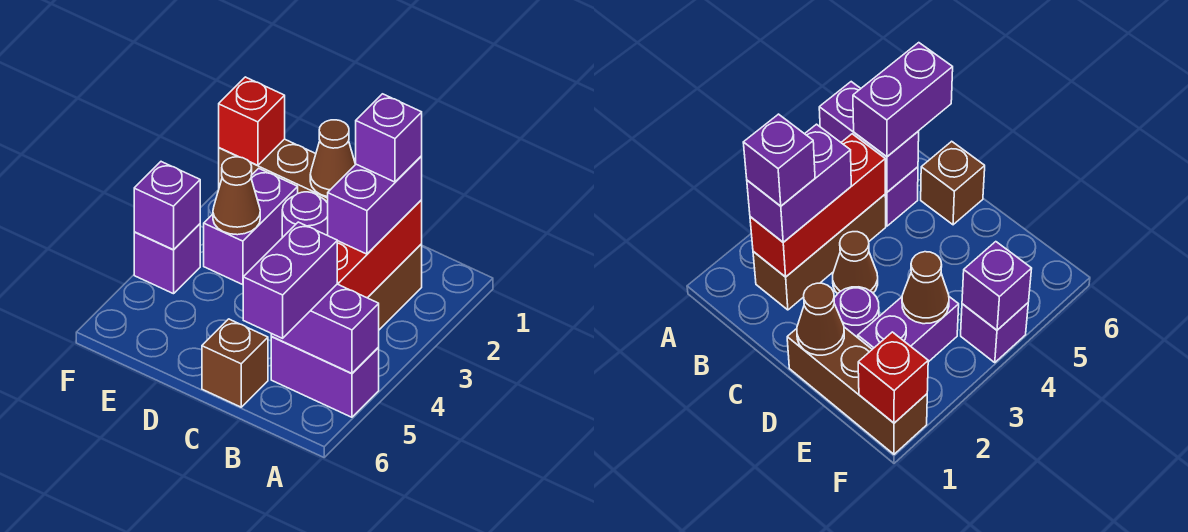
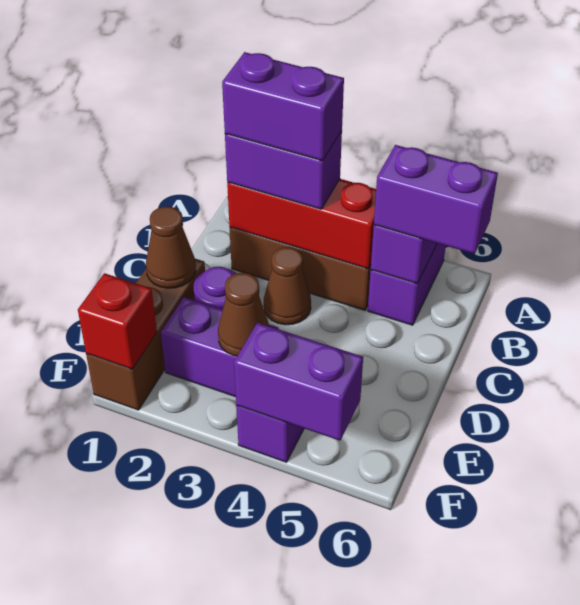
purple 1x1 brick [356,94,422,182] -> purple 1x2 brick [222,52,344,161]
brown 1x1 brick [202,319,268,407] -> none
purple 1x1 brick [134,162,200,250] -> purple 1x2 brick [234,323,363,441]

